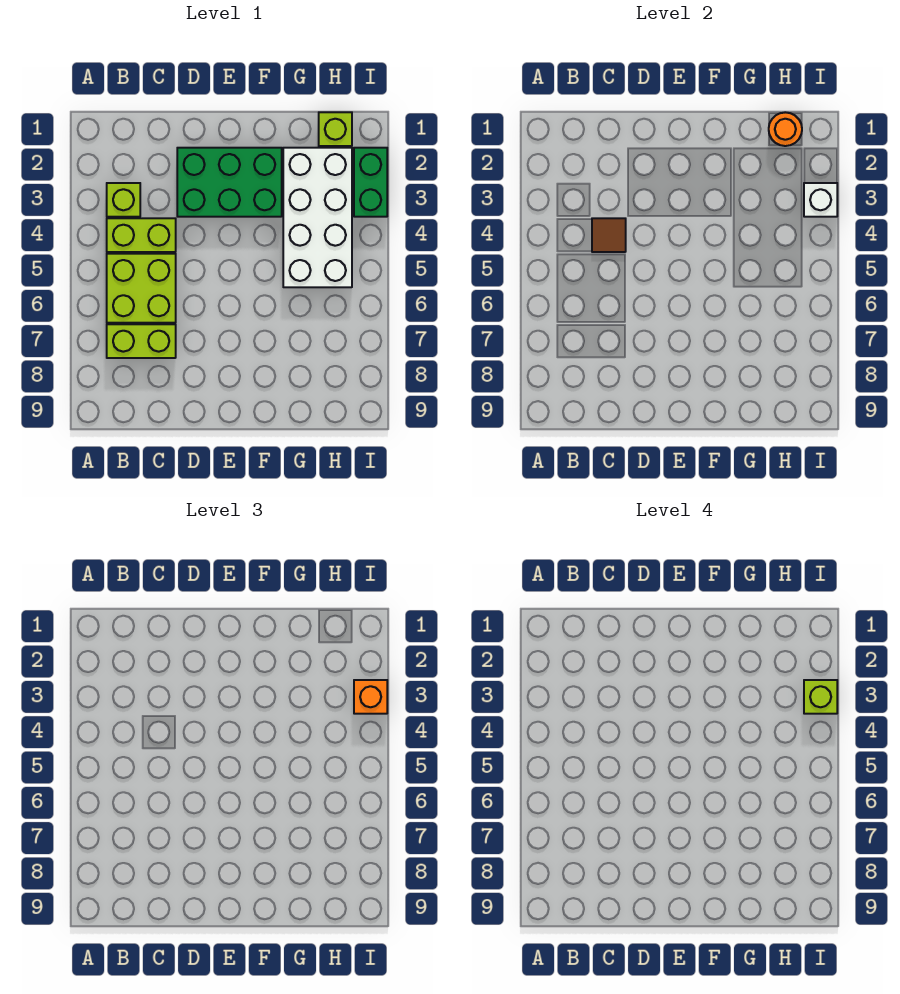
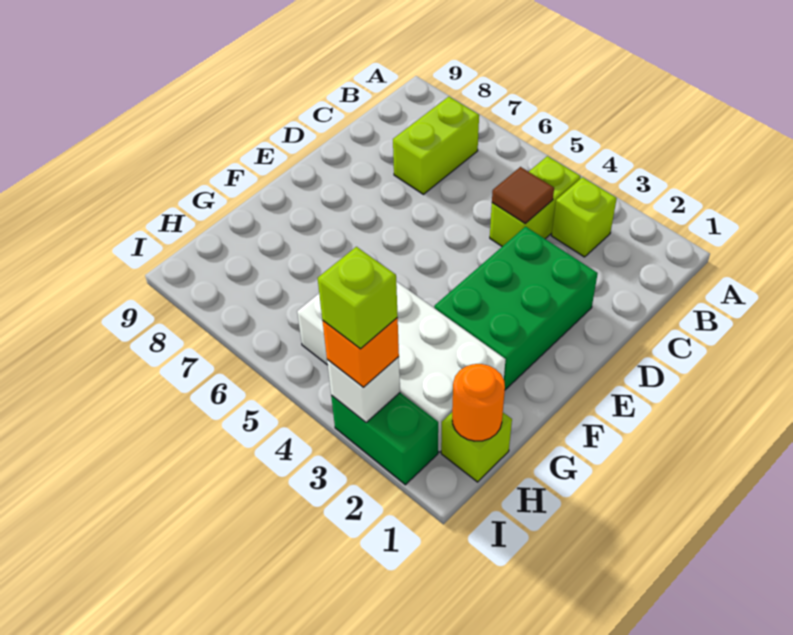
lime 2x2 brick [107,254,176,323] -> none

